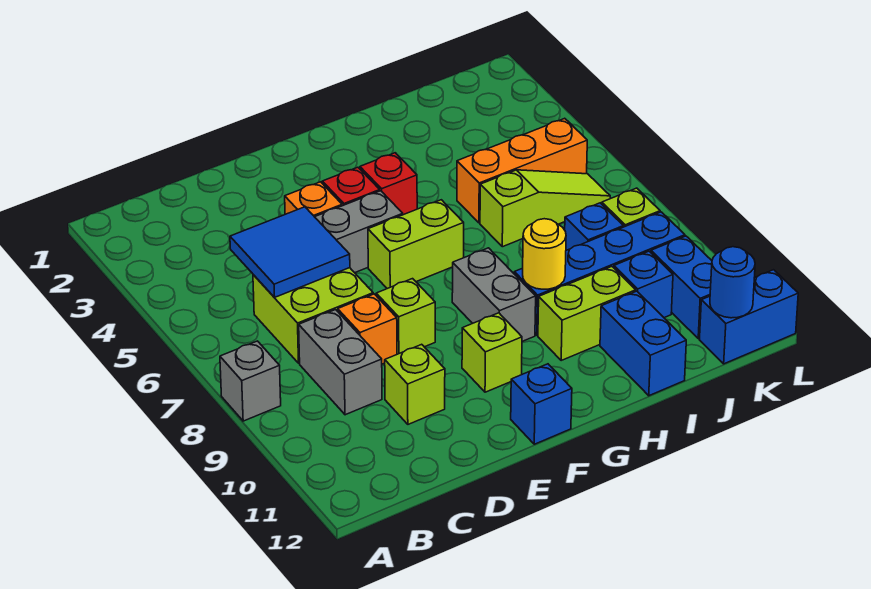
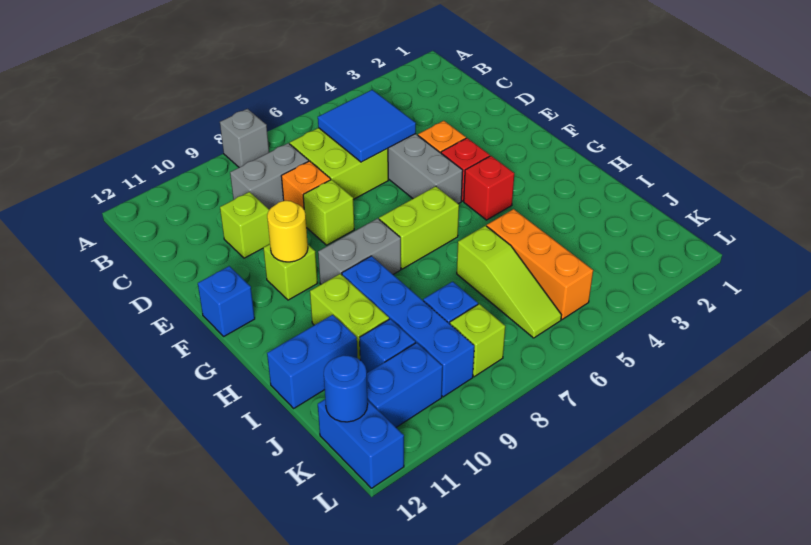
lime 1x2 brick [368,200,464,289] -> lime 1x2 brick turned to [379,186,459,269]
yellow 1x1 round brick [523,219,566,289] -> yellow 1x1 round brick moved to [267,201,308,262]

